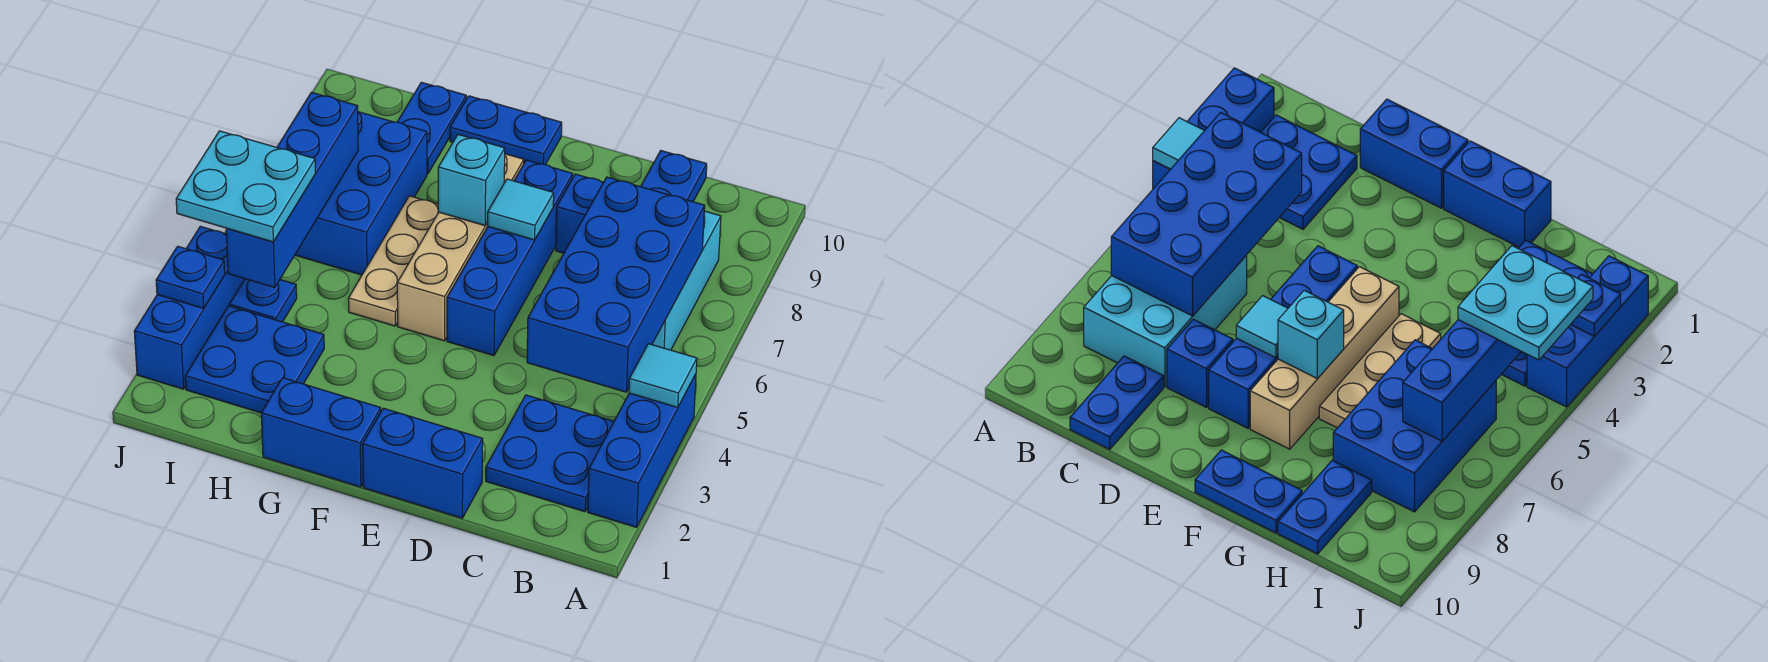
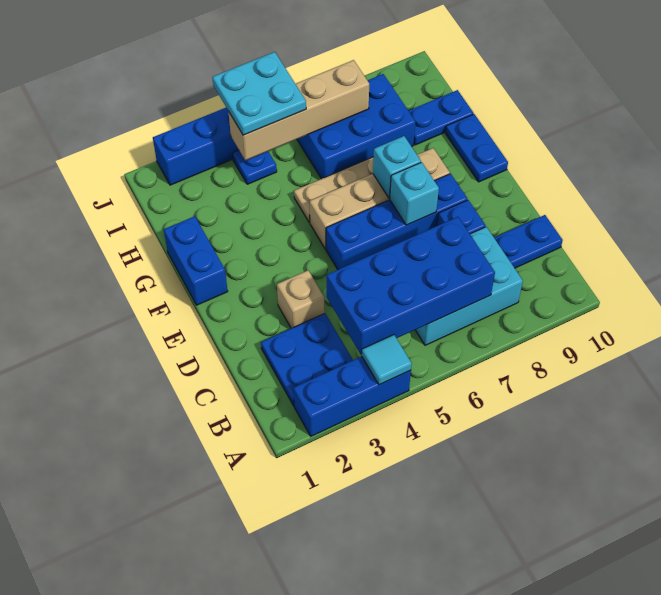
blue 1x2 brick [363,408,483,518] -> none
none -> tan 1x1 brick [277,270,325,328]
cyan 1x1 tile [487,179,554,240] -> cyan 1x1 brick [390,162,439,225]
blue 2x2 plate [185,306,324,413] -> none
blue 1x4 brick [226,92,358,288] -> tan 1x4 brick [229,60,369,160]
blue 1x1 plate [156,246,225,308] -> none

